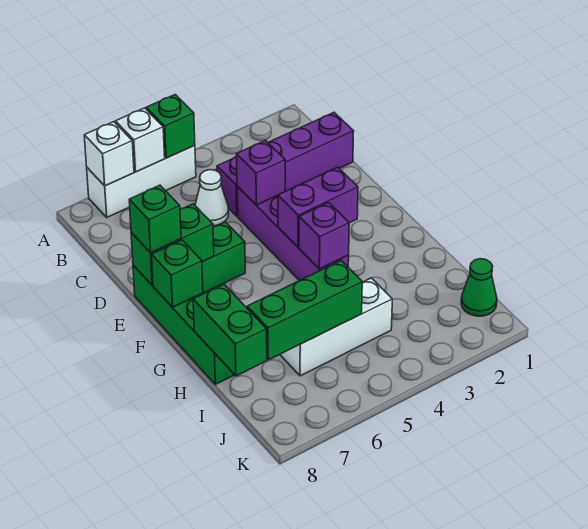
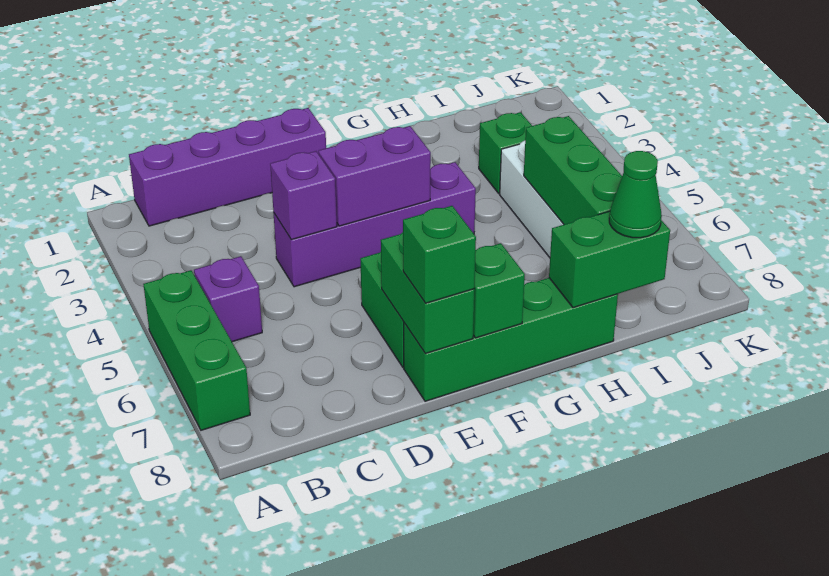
white 1x3 brick [87,146,196,217] -> green 1x3 brick [143,270,250,430]
green 1x1 brick [146,95,195,158] -> green 1x1 brick moved to [479,112,532,193]
white 1x1 brick [115,108,165,172] -> none
white 1x1 brick [84,122,134,186] -> none
purple 1x4 brick [217,112,354,216] -> purple 1x4 brick turned to [129,108,326,226]
white 1x1 cone [195,170,229,226] -> none
purple 1x2 brick [278,167,358,247] -> purple 1x2 brick turned to [319,126,431,226]
purple 1x1 brick [299,203,349,269] -> purple 1x1 brick moved to [194,256,262,342]
green 1x1 cone [461,259,497,316] -> green 1x1 cone moved to [609,151,662,238]

